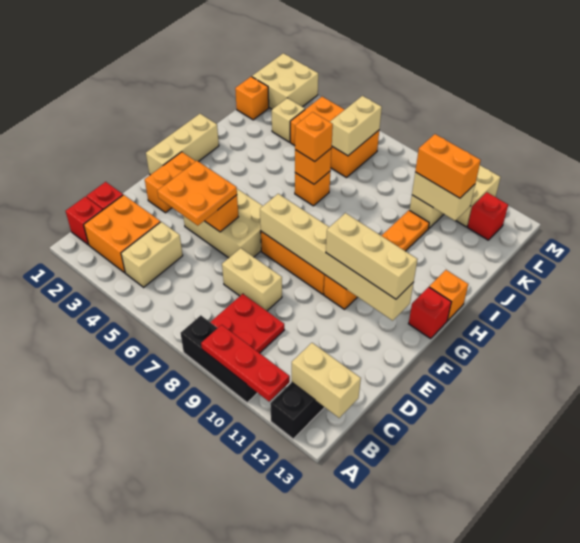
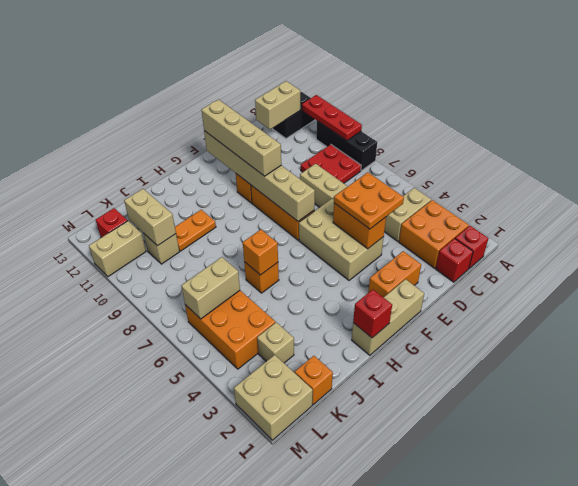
tan 1x2 brick [292,343,361,418] -> tan 1x2 brick turned to [255,81,300,129]
tan 1x3 brick [326,213,418,299] -> tan 1x4 brick [202,100,281,176]
red 1x1 brick [409,287,451,339] -> red 1x1 brick moved to [353,289,392,338]
orange 1x1 brick [429,270,468,321] -> none
orange 1x1 brick [295,112,333,161] -> none
orange 1x2 brick [415,134,481,198] -> none

